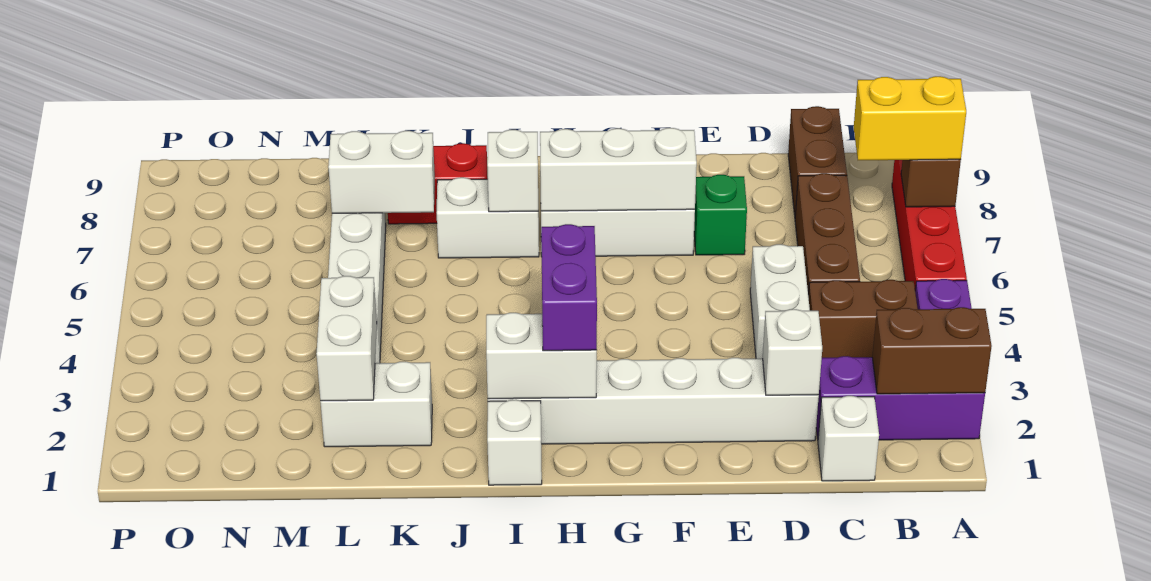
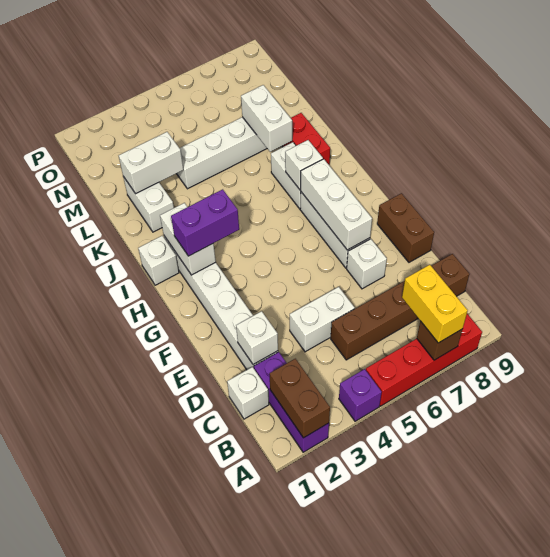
brown 1x2 brick [808,280,918,358] -> brown 1x2 brick moved to [377,193,434,262]
green 1x1 brick [694,175,747,255] -> white 1x1 brick [347,239,387,289]

